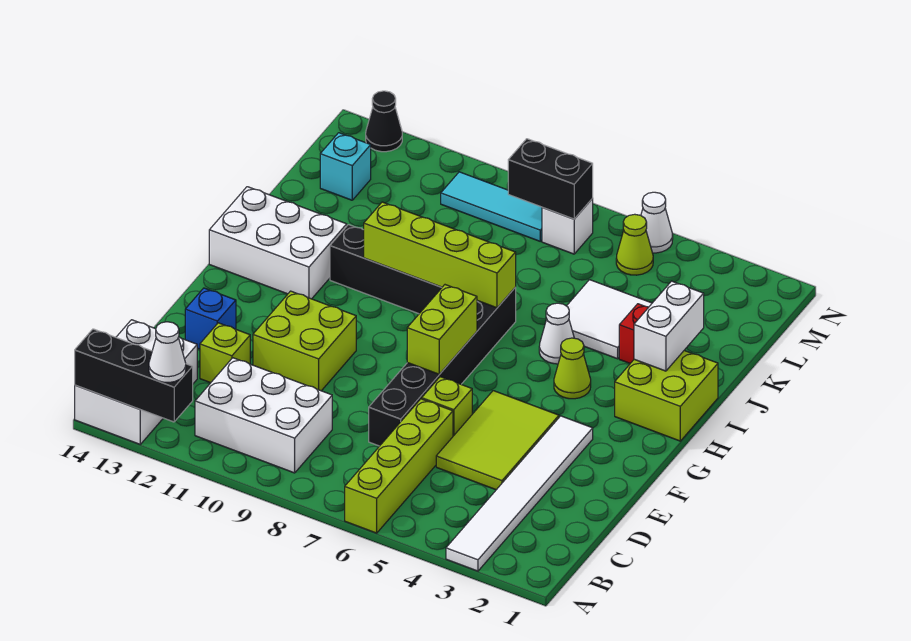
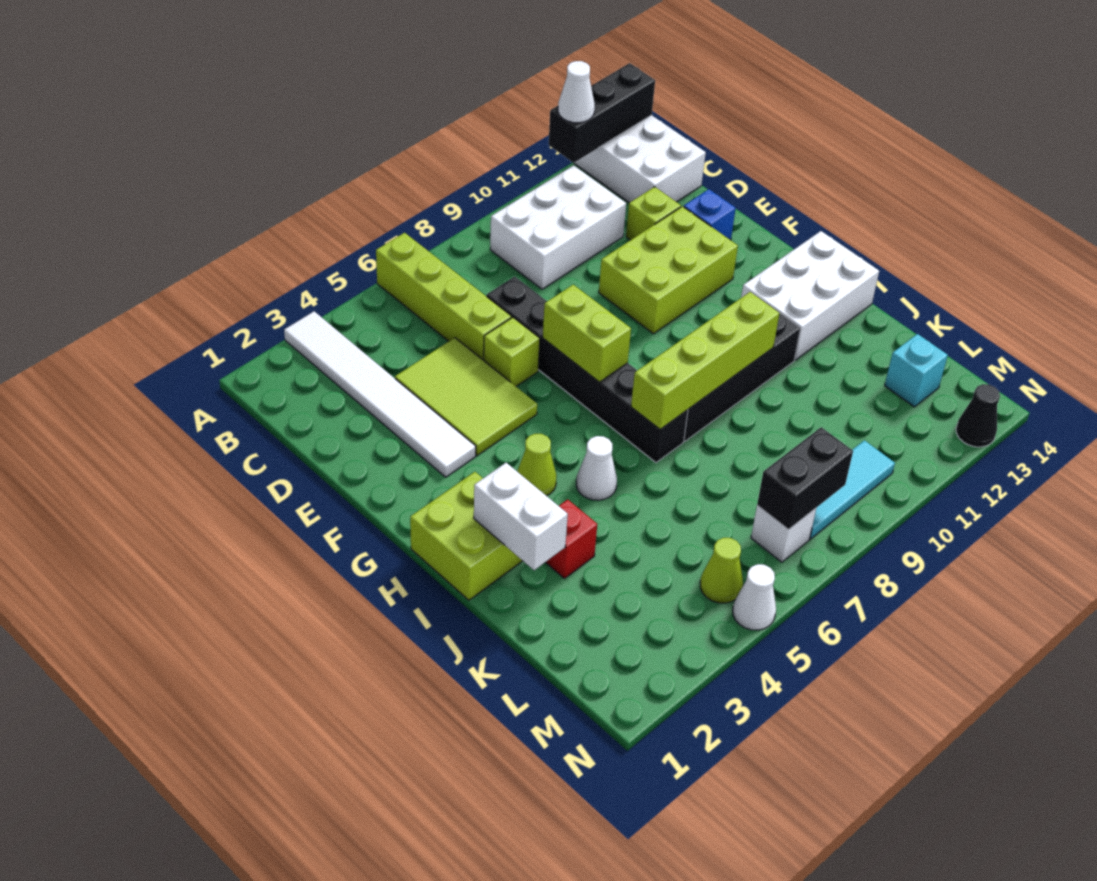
lime 2x2 brick [253,291,356,391] -> lime 2x3 brick [599,206,738,334]
white 2x2 tile [567,280,652,359] -> none

